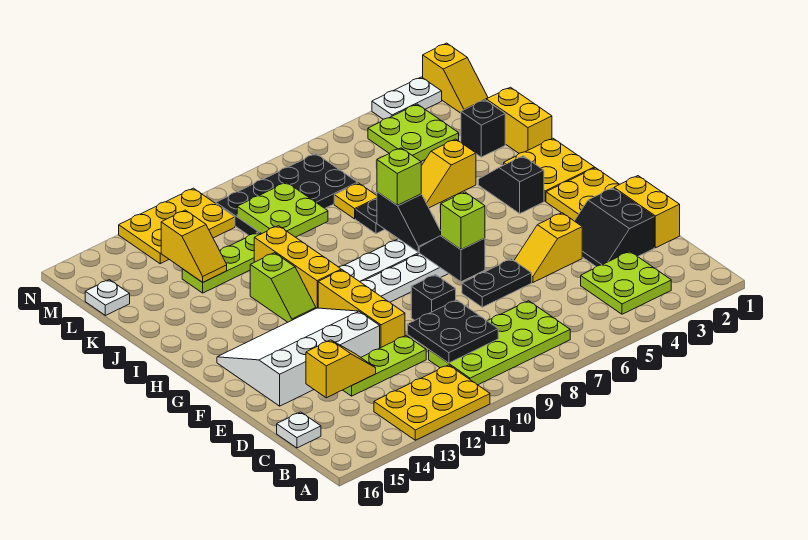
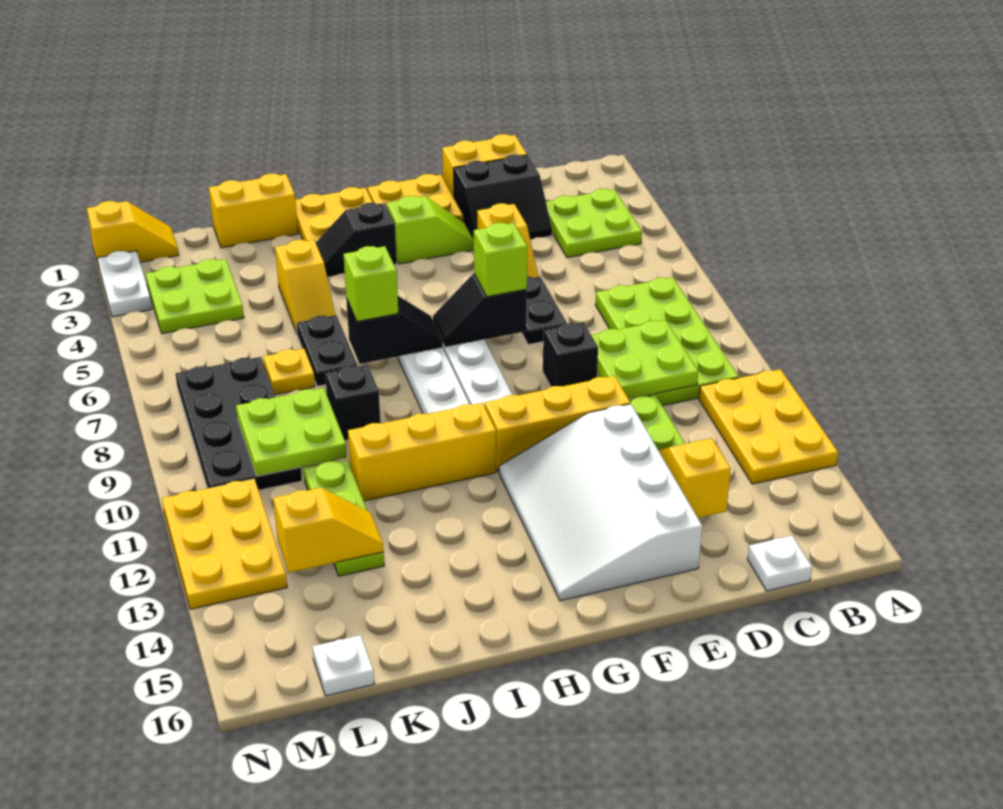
black 2x2 plate [407,300,498,363] -> lime 2x2 plate [591,320,698,399]
lime 1x2 slope [250,253,316,322] -> lime 1x2 slope moved to [387,196,474,264]
black 1x1 brick [461,100,505,157] -> black 1x1 brick moved to [325,365,381,441]

